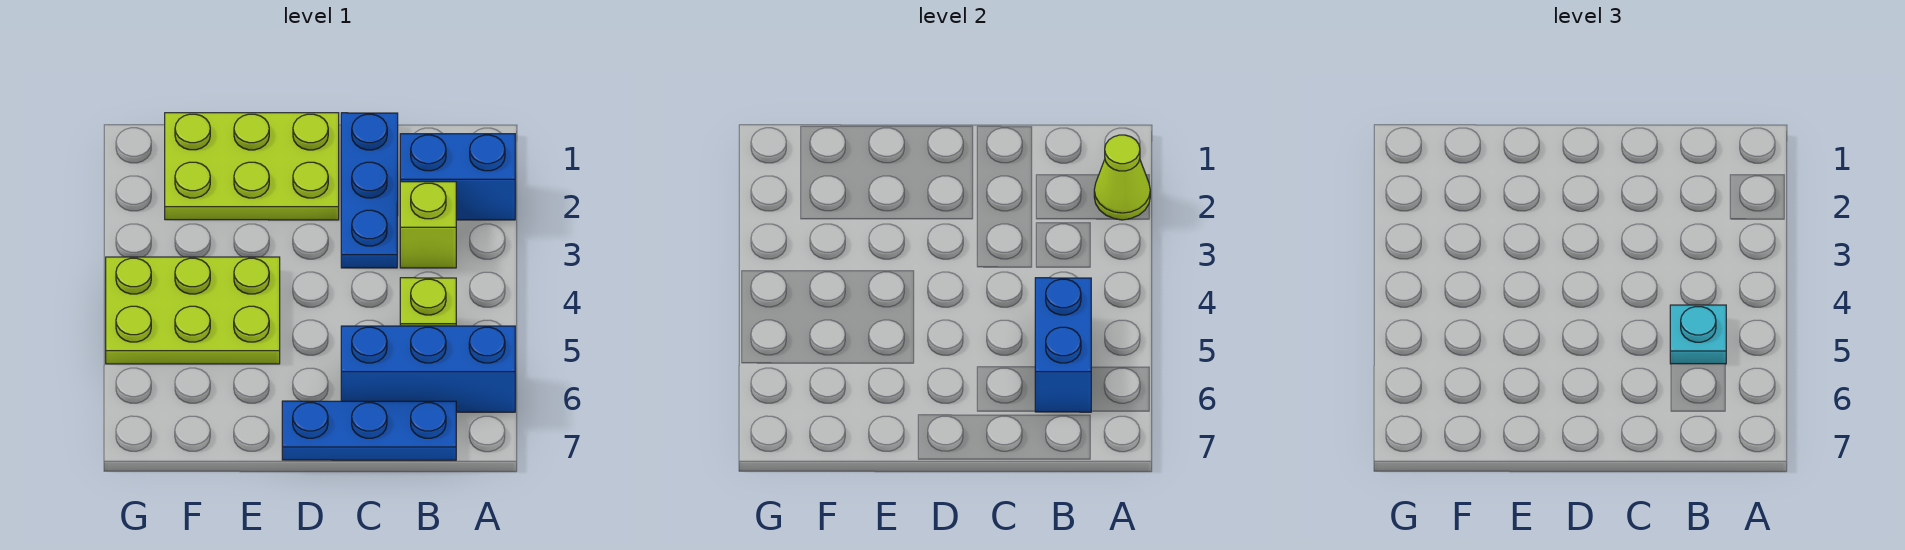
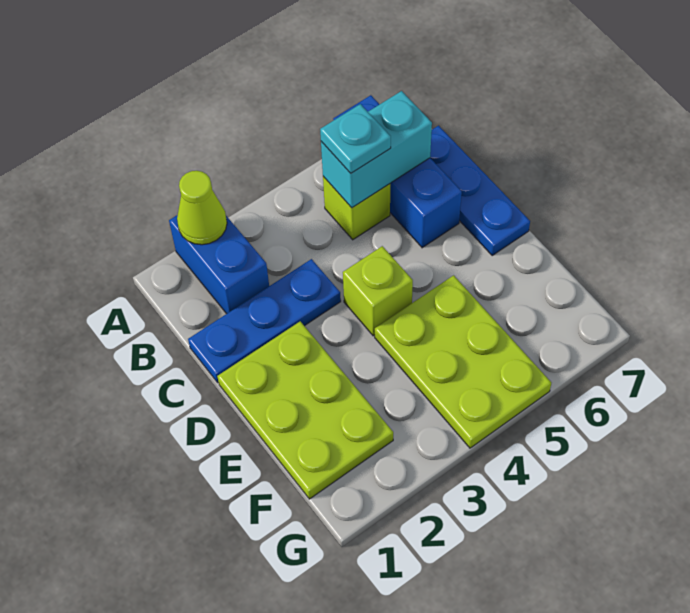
lime 1x1 brick [400,182,456,268] -> lime 1x1 brick moved to [343,246,413,336]
blue 1x2 brick [1035,278,1091,412] -> cyan 1x2 brick [321,91,432,208]

